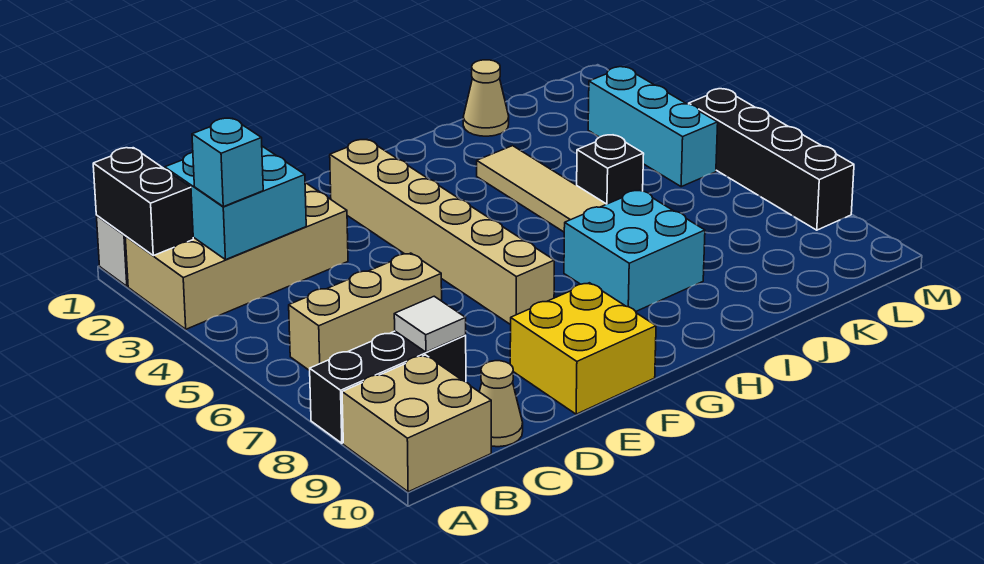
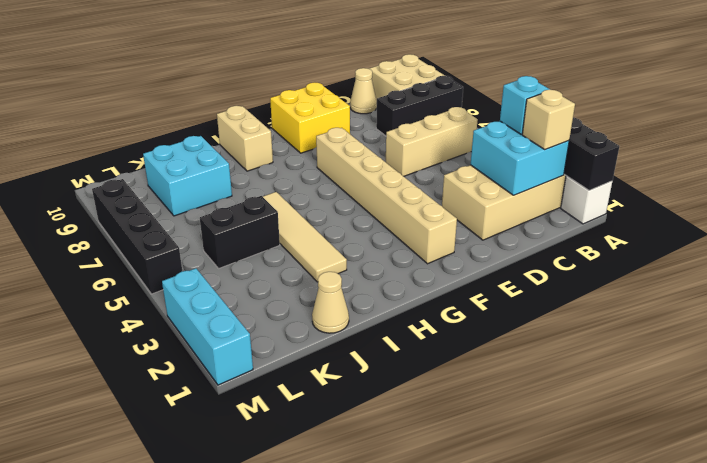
none -> tan 1x1 brick [522,90,575,150]
white 1x1 tile [394,296,466,352] -> none
cyan 2x2 brick [564,190,705,311] -> cyan 2x2 brick moved to [143,136,232,216]
none -> tan 1x2 brick [217,106,273,171]
black 1x1 brick [577,135,644,204] -> black 1x2 brick [200,196,280,268]
cyan 1x3 brick [588,67,718,187] -> cyan 1x3 brick moved to [162,268,253,385]

